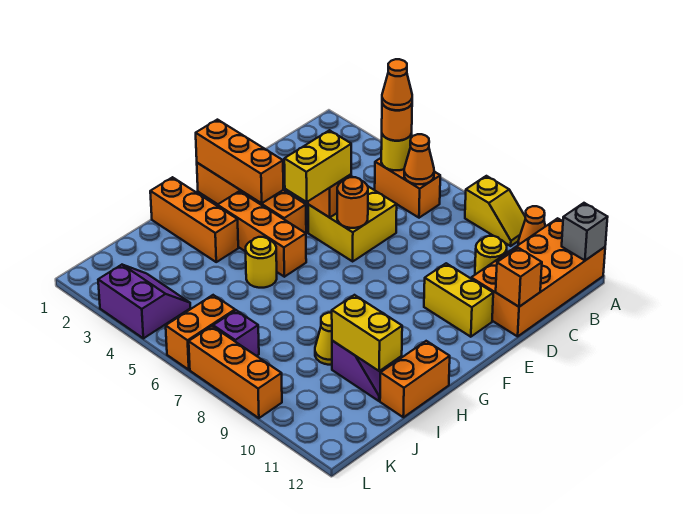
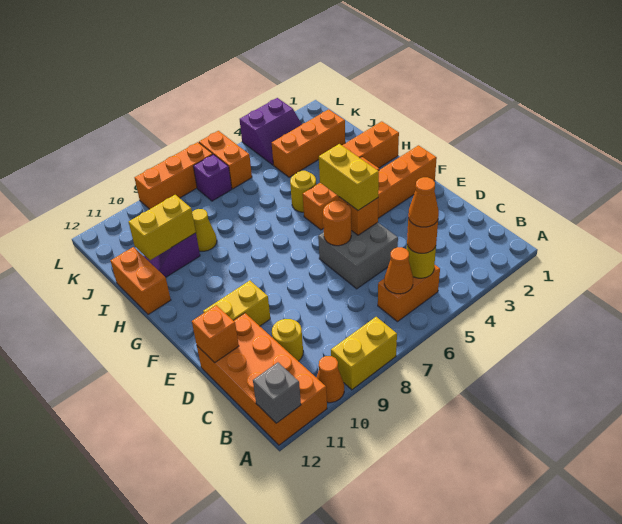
yellow 1x2 slope [465,176,526,246] -> yellow 1x2 brick [331,317,397,390]
yellow 2x2 brick [308,187,397,261] -> grey 2x2 brick [318,223,398,289]
orange 1x3 brick [196,120,283,203] -> orange 1x3 brick moved to [272,109,345,177]

